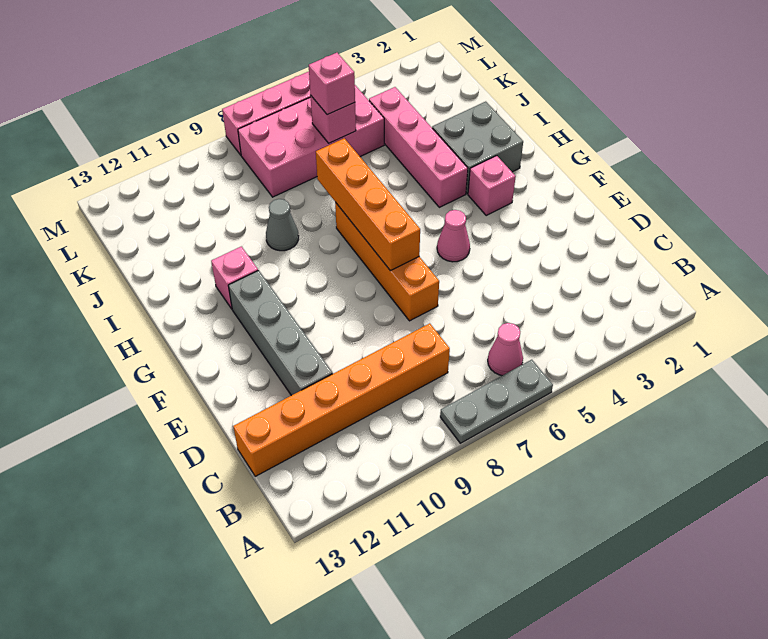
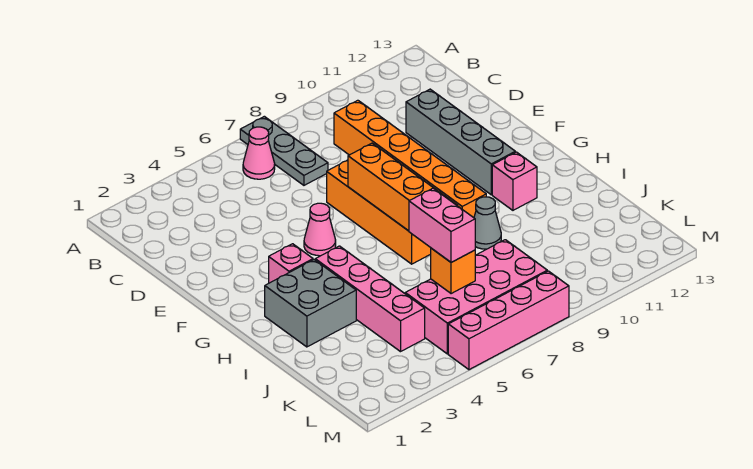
grey 1x3 plate [440,360,553,443] -> grey 1x3 plate turned to [240,116,328,185]
orange 1x6 brick [233,323,450,476] -> orange 1x6 brick turned to [334,100,486,218]
pink 1x1 brick [311,96,356,143] -> orange 1x1 brick [431,248,475,294]
pink 1x1 brick [309,53,355,115] -> pink 1x2 brick [409,188,475,262]

